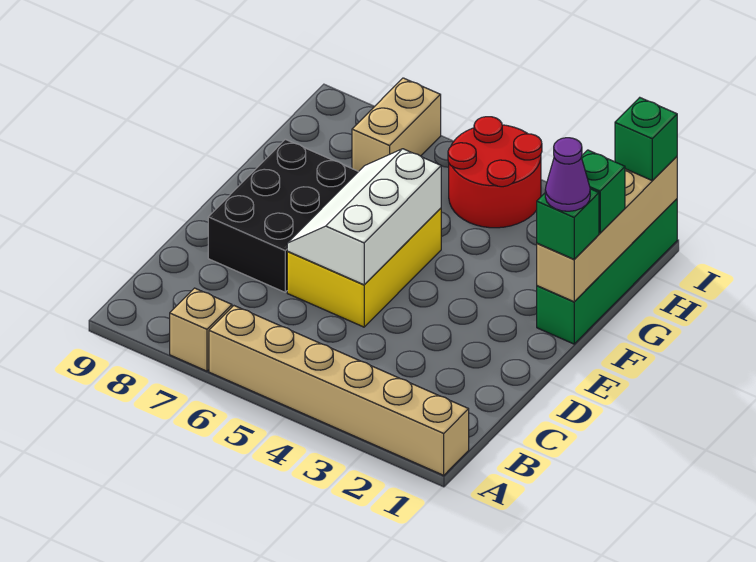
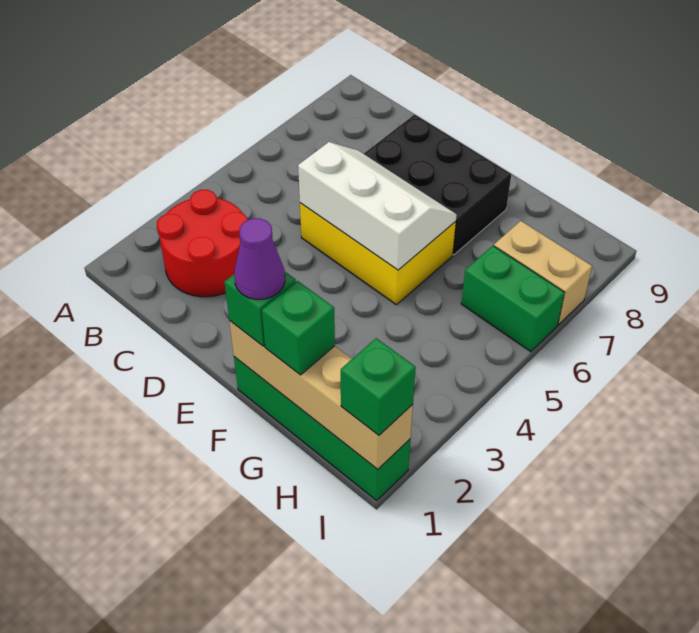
tan 1x6 brick [209,306,469,475] -> none
tan 1x1 brick [170,288,232,371] -> none
red 2x2 round brick [448,117,542,228] -> red 2x2 round brick moved to [157,190,248,297]
none -> green 1x2 brick [461,246,565,352]

